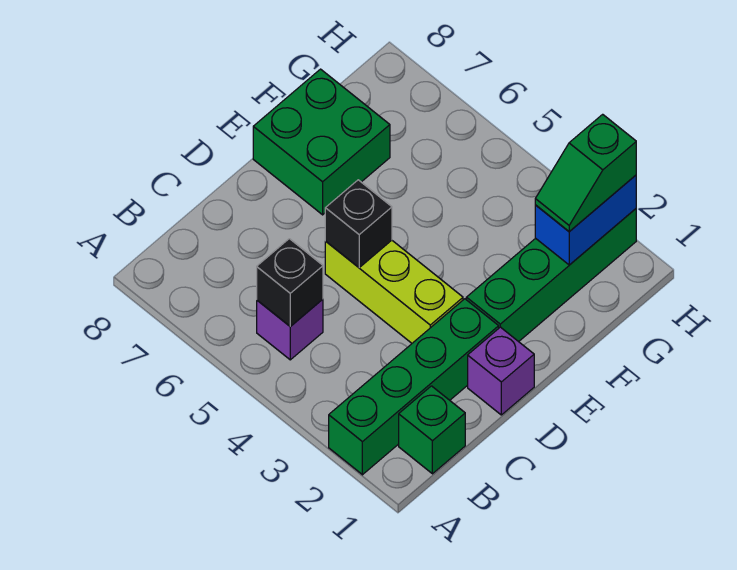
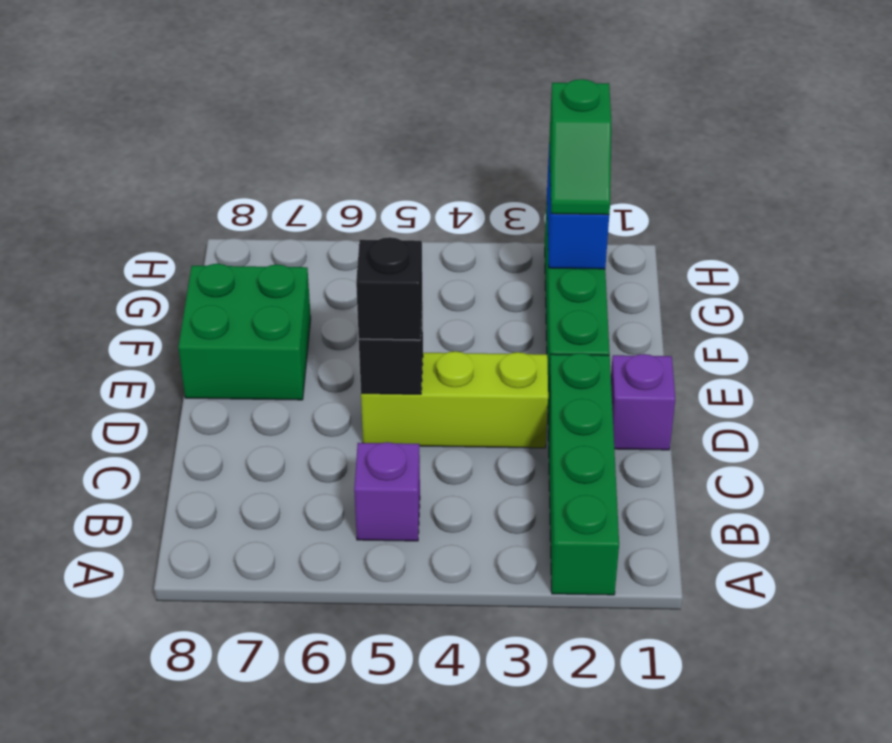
green 1x1 brick [399,386,465,474] -> none
black 1x1 brick [257,239,323,326] -> black 1x1 brick moved to [356,237,422,340]

